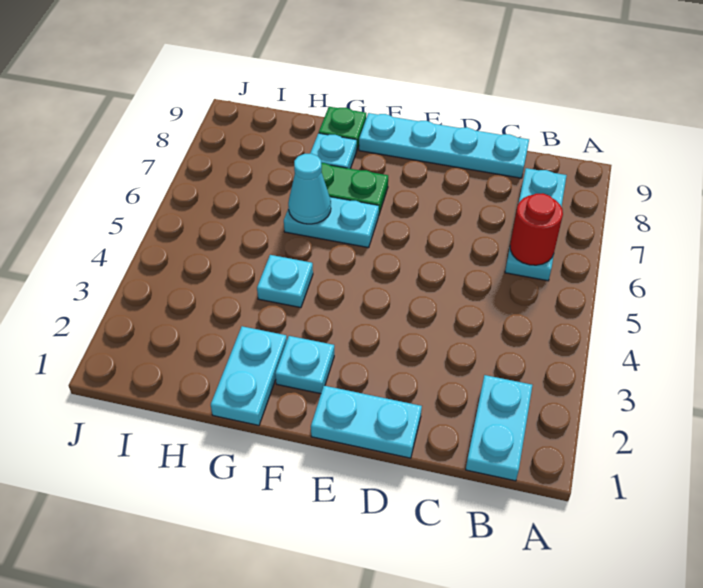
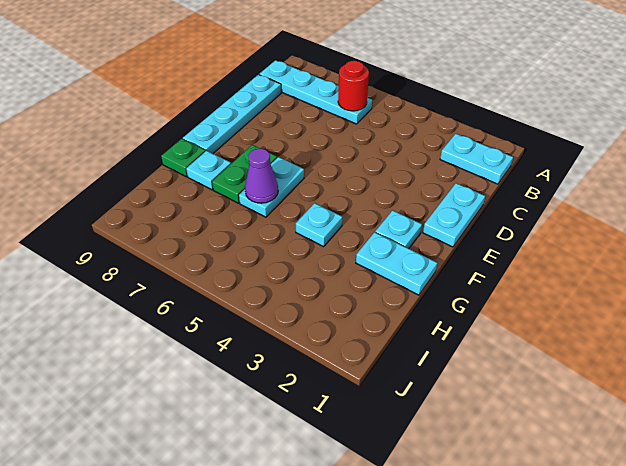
cyan 1x3 plate [505,168,567,281] -> cyan 1x4 plate [259,60,372,124]
cyan 1x1 cone [288,154,331,224] -> purple 1x1 cone [245,148,278,203]

